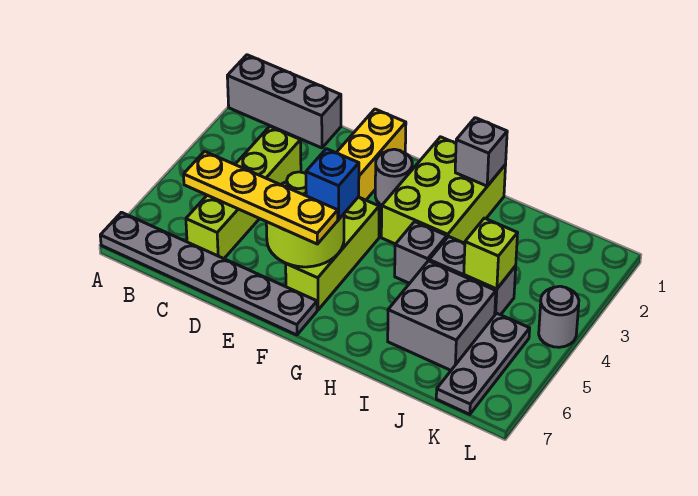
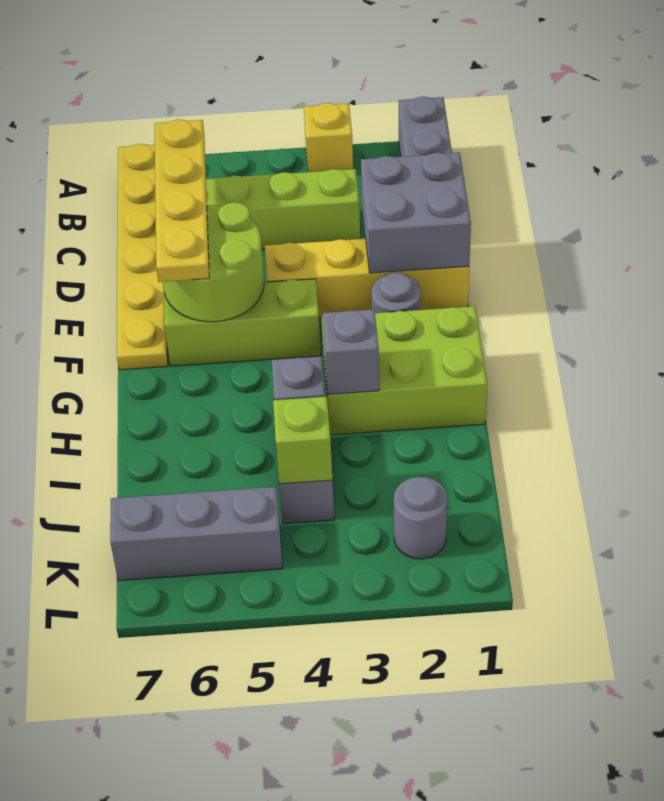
none -> yellow 1x1 brick [304,103,353,172]
grey 1x6 plate [100,212,317,335] -> yellow 1x6 plate [117,144,168,370]
blue 1x1 brick [306,149,359,219] -> none
grey 1x1 brick [455,118,507,186] -> grey 1x1 brick moved to [323,309,379,394]
grey 2x2 brick [388,261,496,370] -> grey 2x2 brick moved to [361,152,471,273]
grey 1x3 plate [436,313,530,414] -> grey 1x3 brick [110,487,282,581]
grey 1x1 round brick [539,286,579,347] -> grey 1x1 round brick moved to [394,477,447,559]

